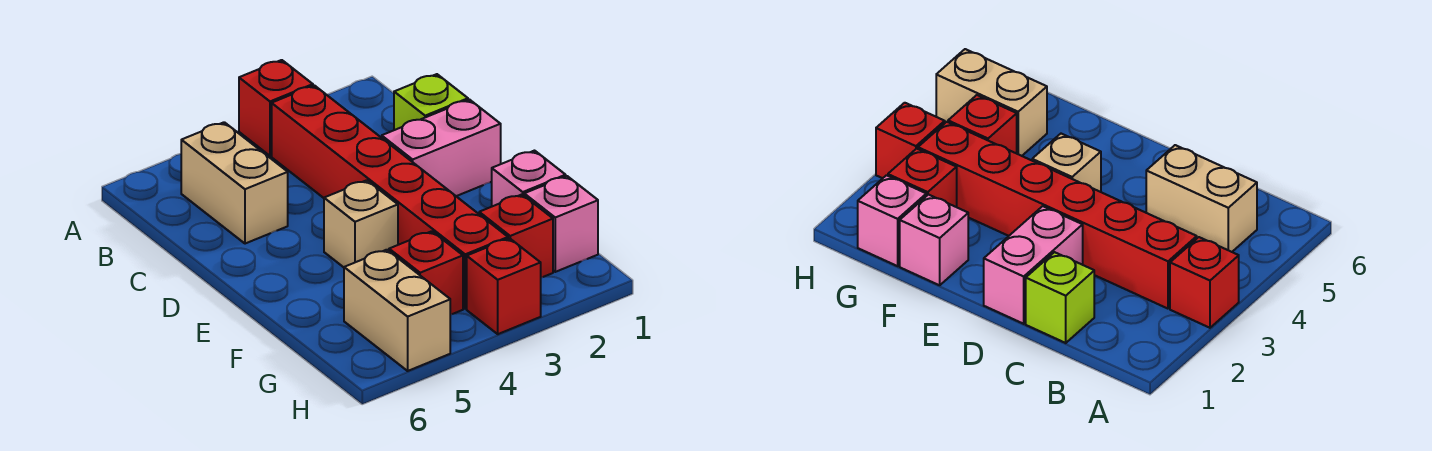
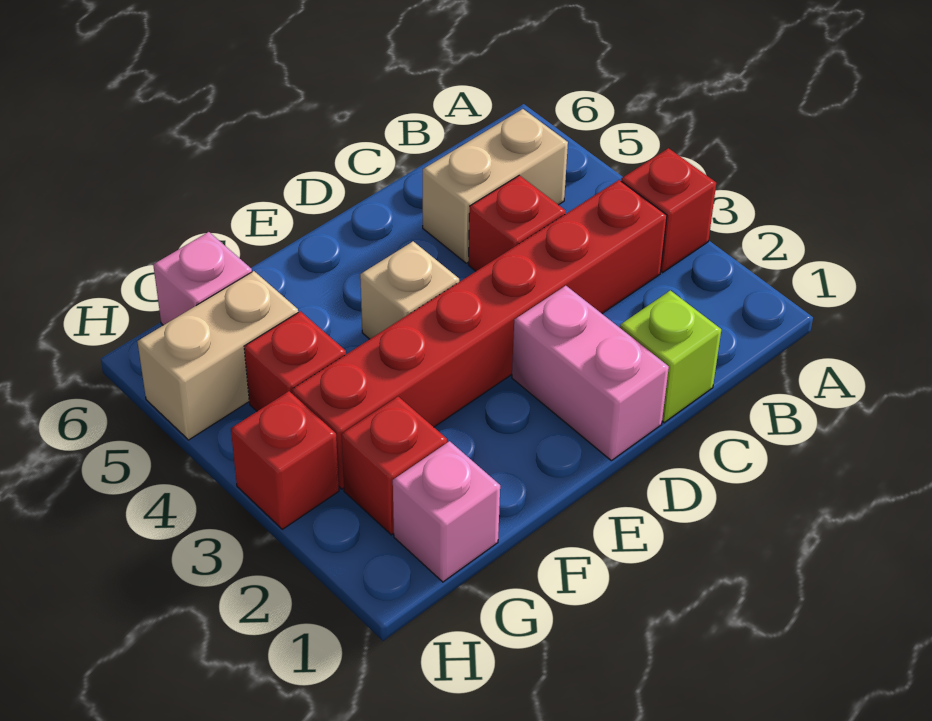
none -> red 1x1 brick [469,175,566,271]
pink 1x1 brick [492,151,566,206] -> pink 1x1 brick moved to [153,232,252,325]

